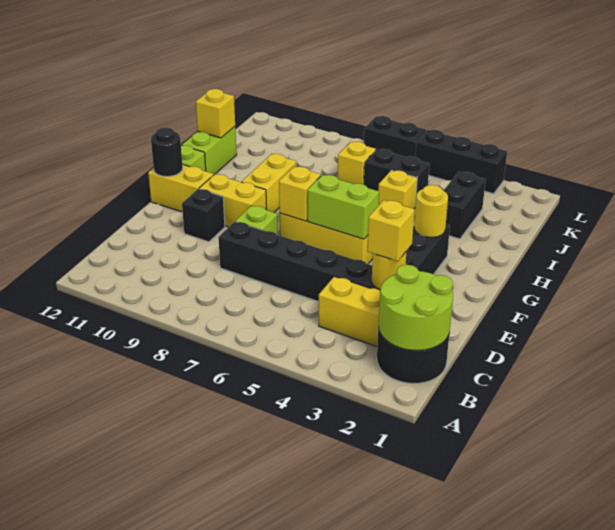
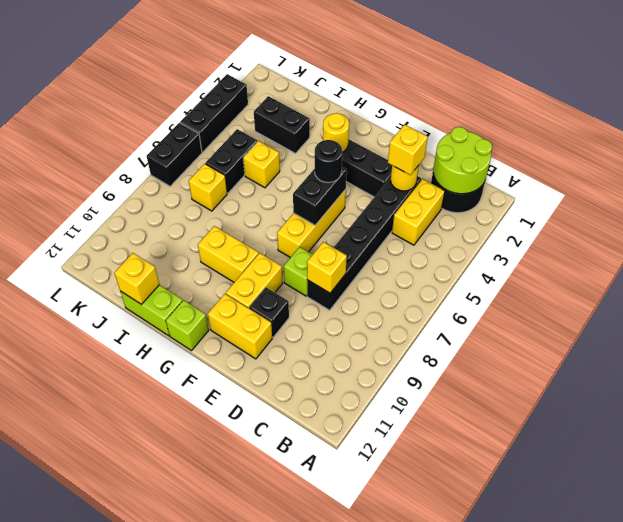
lime 1x2 brick [308,175,379,239] -> black 1x2 brick [293,167,347,225]
yellow 1x1 brick [279,167,321,221] -> yellow 1x1 brick moved to [307,242,347,293]
yellow 1x2 brick [148,164,214,212] -> yellow 1x2 brick turned to [208,294,272,359]
black 1x1 round brick [151,127,183,176] -> black 1x1 round brick moved to [315,140,342,183]

